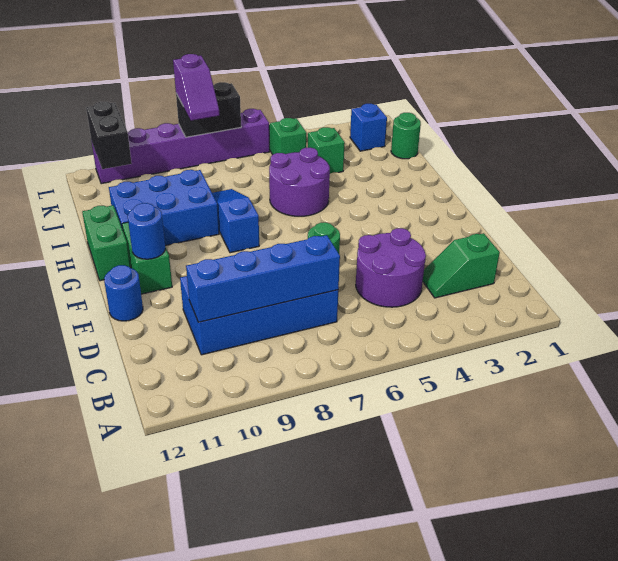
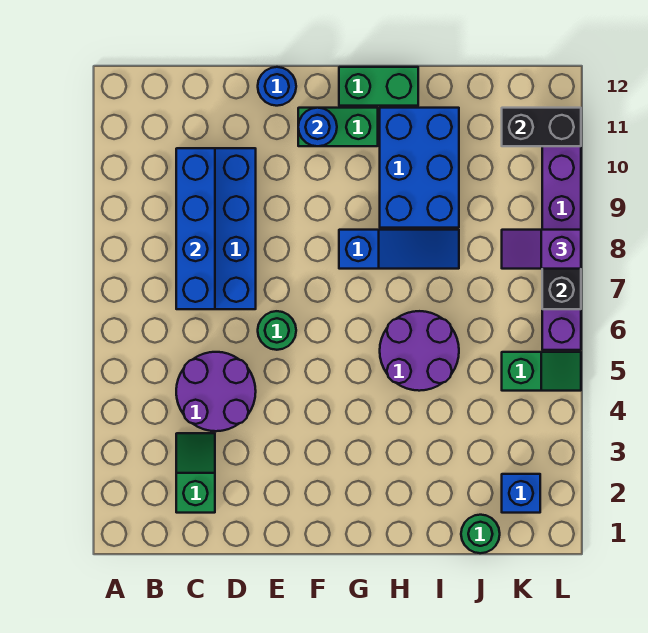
green 1x1 brick [308,127,345,174] -> none

